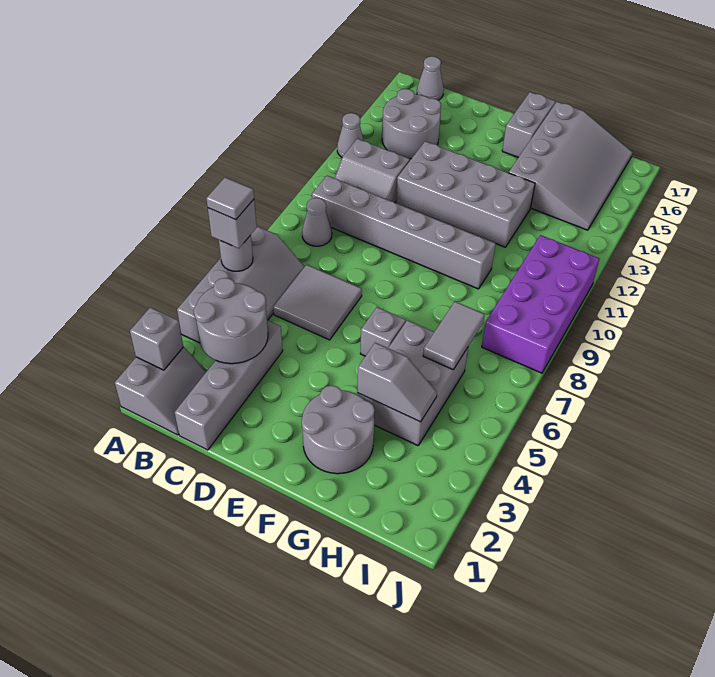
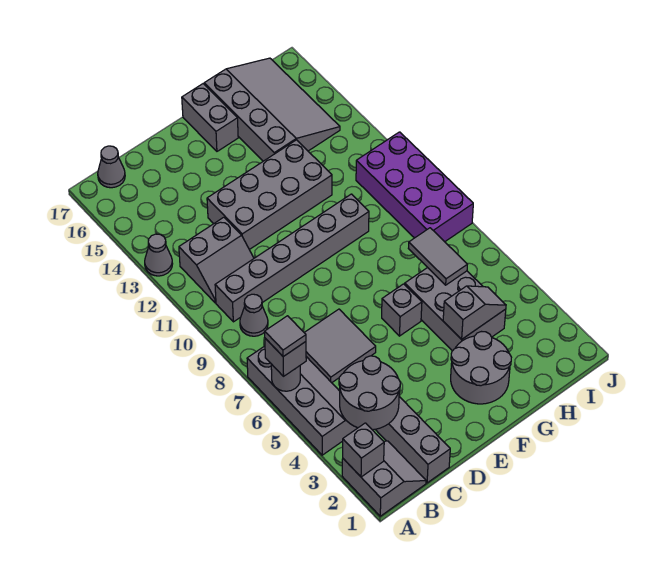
grey 2x2 round brick [382,89,441,159] -> none

